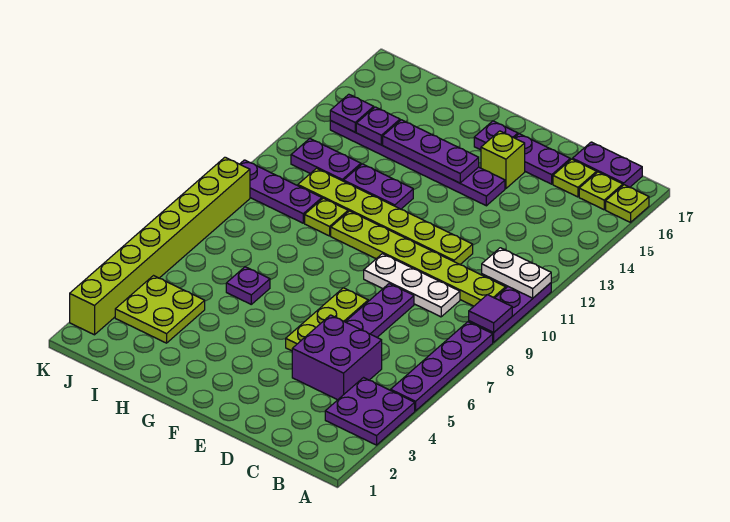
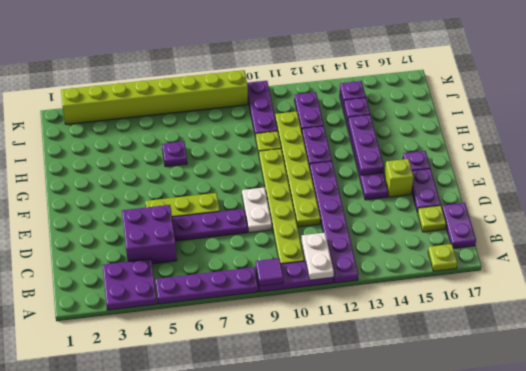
none -> purple 1x6 plate [310,161,358,283]
lime 1x1 plate [579,172,623,210] -> none
white 1x3 plate [364,254,460,317] -> white 1x2 plate [242,187,272,233]
lime 2x2 plate [115,276,205,343] -> none

